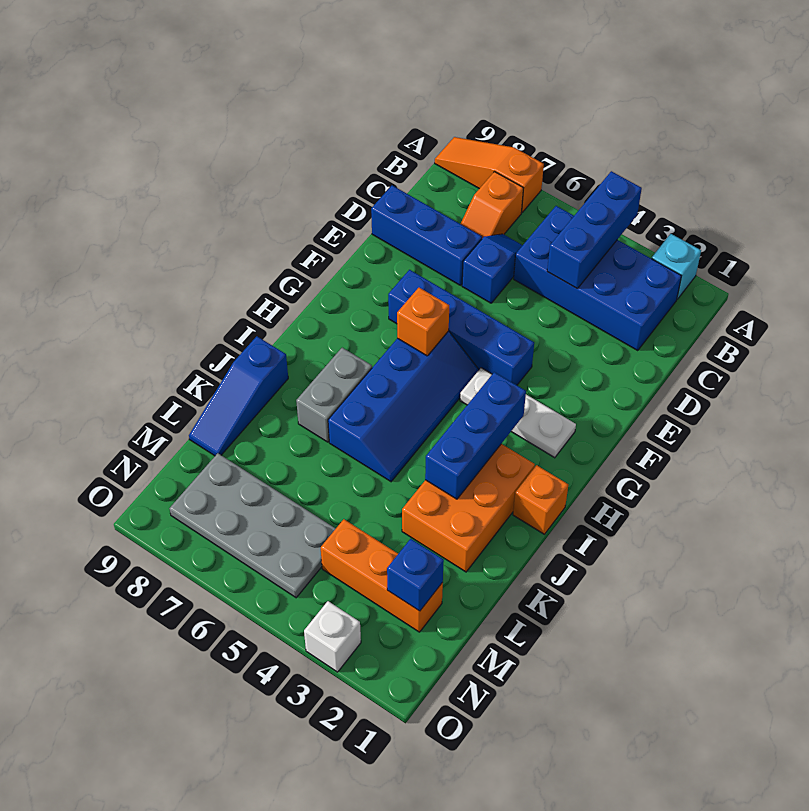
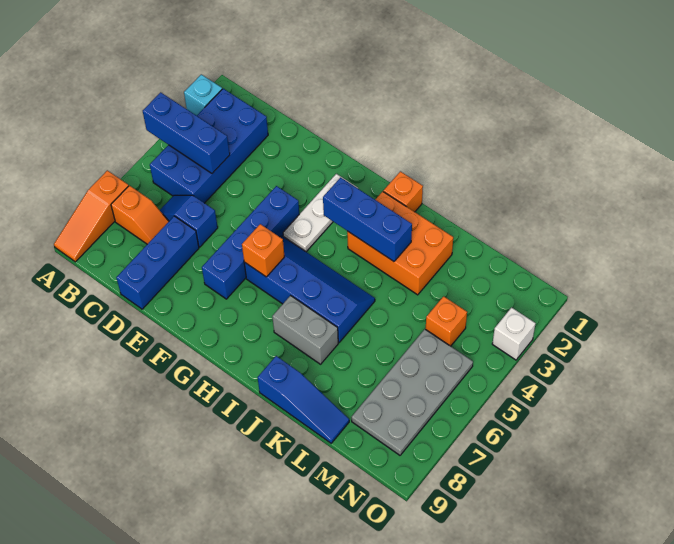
orange 1x3 brick [321,519,443,632] -> orange 1x1 brick [426,296,467,346]
blue 1x1 brick [387,539,444,611] -> none

